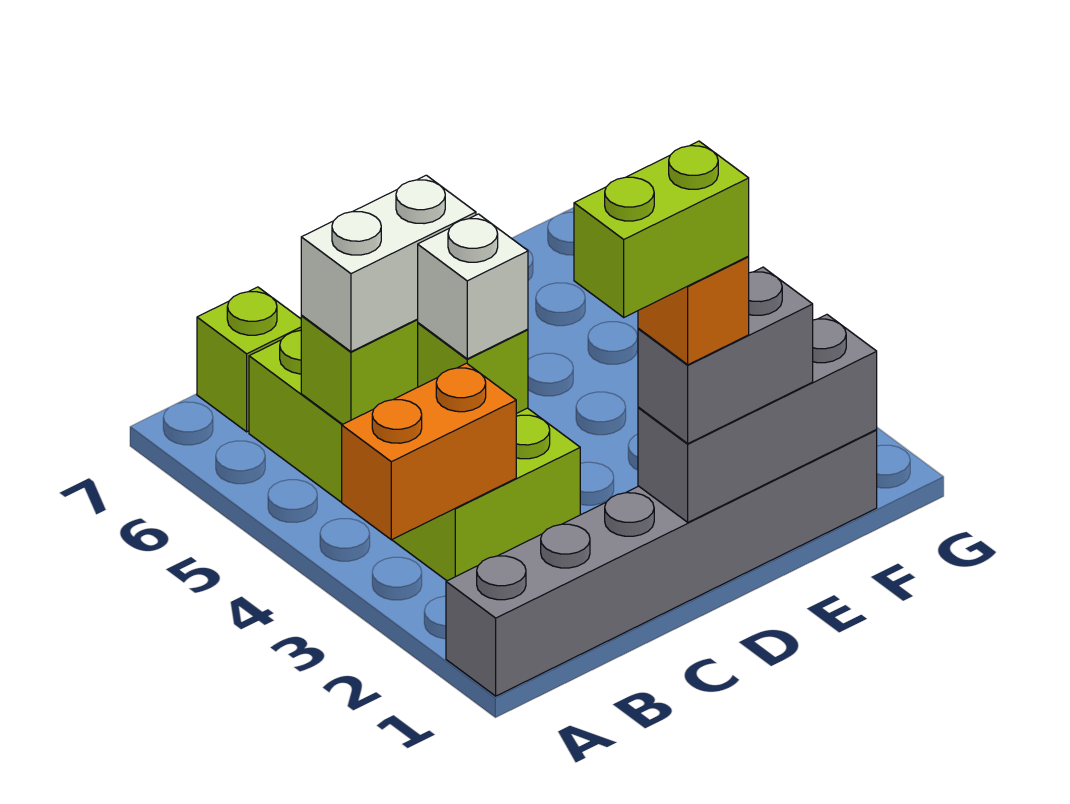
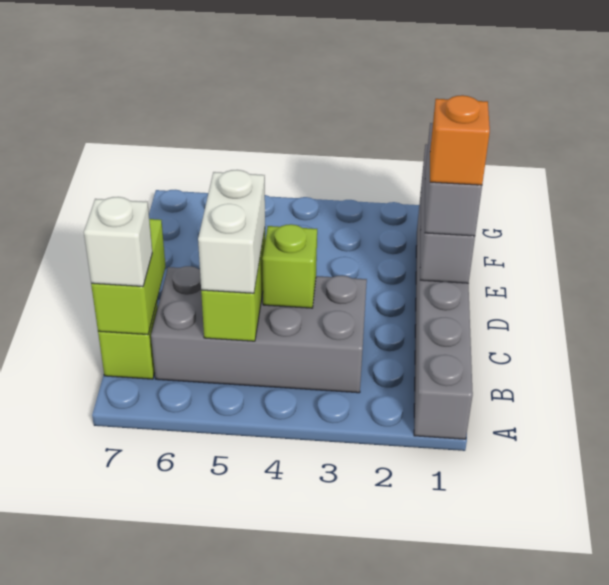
orange 1x2 brick [342,363,516,540] -> none
lime 2x4 brick [249,330,580,581] -> grey 2x4 brick [151,266,367,393]
lime 1x2 brick [574,141,749,317] -> lime 1x2 brick moved to [91,219,166,334]
white 1x1 brick [418,214,528,359] -> white 1x1 brick moved to [84,197,152,287]

